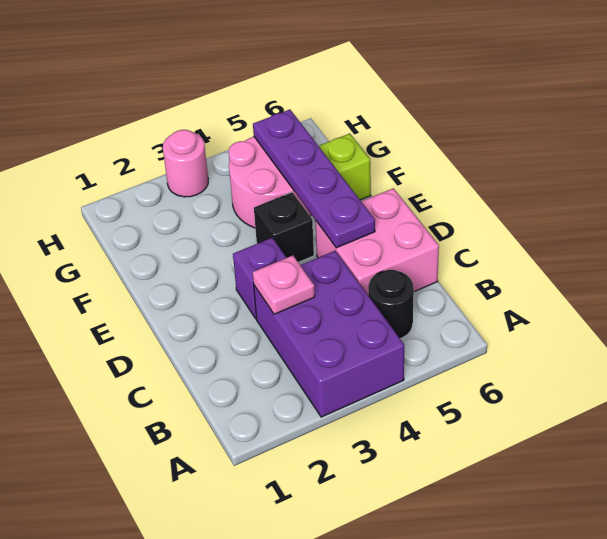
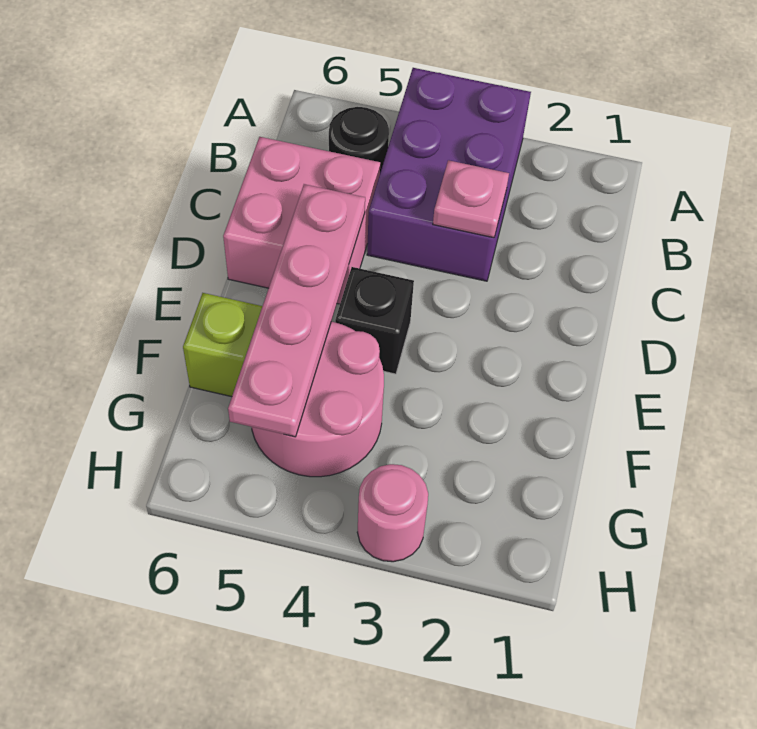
purple 1x1 brick [233,238,287,319] -> none
purple 1x4 plate [253,110,375,248] -> pink 1x4 plate [228,184,365,437]

